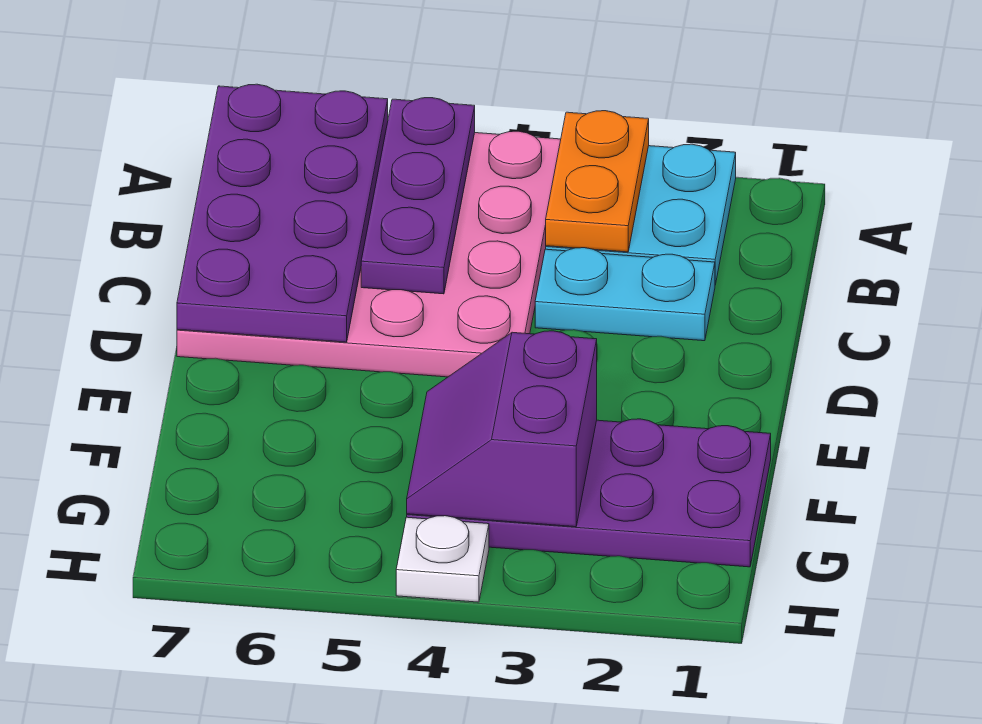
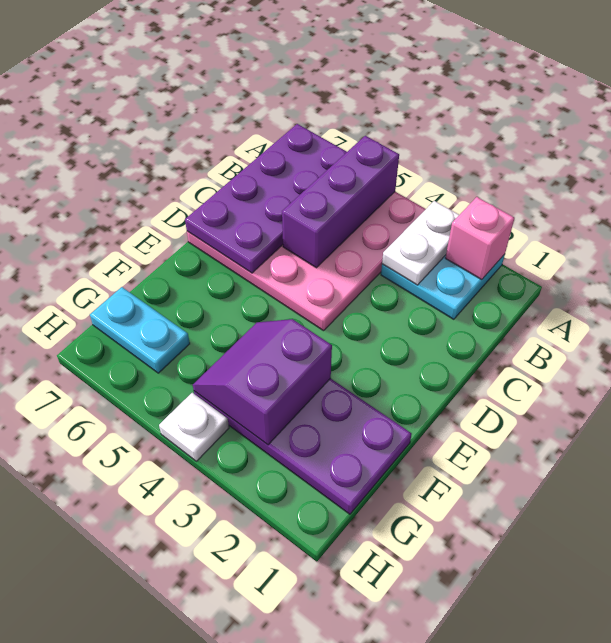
none -> pink 1x1 brick [446,197,515,280]
orange 1x2 plate [546,111,649,252] -> white 1x2 plate [382,201,459,285]
purple 1x3 plate [361,98,475,294] -> purple 1x3 brick [282,136,399,268]
cyan 1x2 plate [535,248,715,341] -> cyan 1x2 plate moved to [90,287,190,373]

